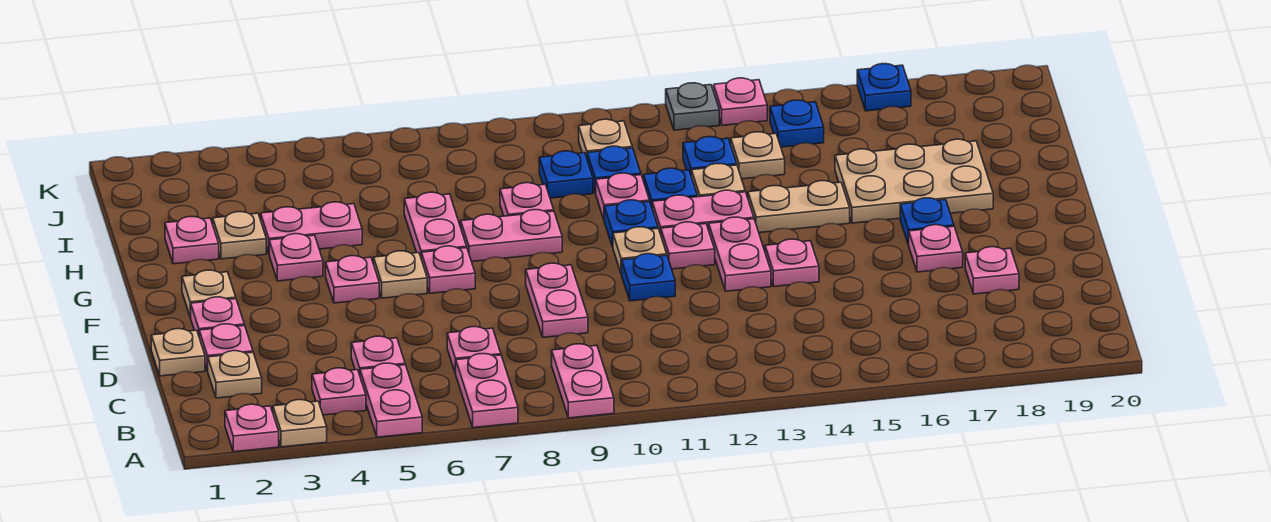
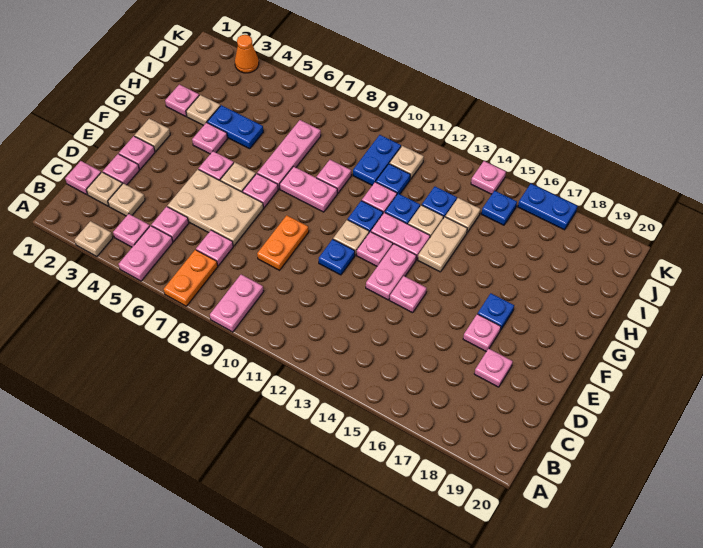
pink 1x1 plate [225,404,279,452] -> pink 1x1 plate moved to [65,161,101,195]
pink 1x2 plate [456,354,518,428] -> orange 1x2 plate [164,250,218,306]
tan 1x1 plate [151,329,205,376] -> tan 1x1 plate moved to [108,183,145,216]
pink 1x2 plate [526,263,588,337] -> orange 1x2 plate [257,215,309,270]
pink 1x2 plate [404,192,467,257] -> pink 1x3 plate [257,120,321,189]
tan 1x2 plate [748,181,850,233] -> tan 1x2 plate turned to [418,217,467,272]
tan 2x3 plate [835,139,993,223] -> tan 2x3 plate moved to [168,169,263,246]
pink 1x2 plate [261,202,362,253] -> blue 1x2 plate [207,105,263,149]
blue 1x1 plate [539,151,593,198] -> blue 1x2 plate [353,135,401,185]
none -> orange 1x1 cone [235,35,259,73]
grey 1x1 plate [666,83,719,130] -> none
blue 1x1 plate [857,64,911,111] -> blue 1x2 plate [518,184,577,230]

